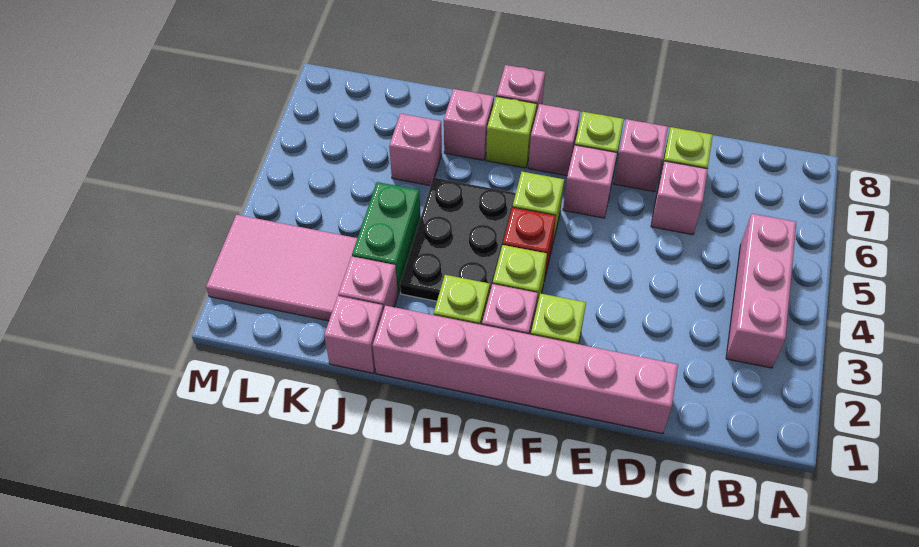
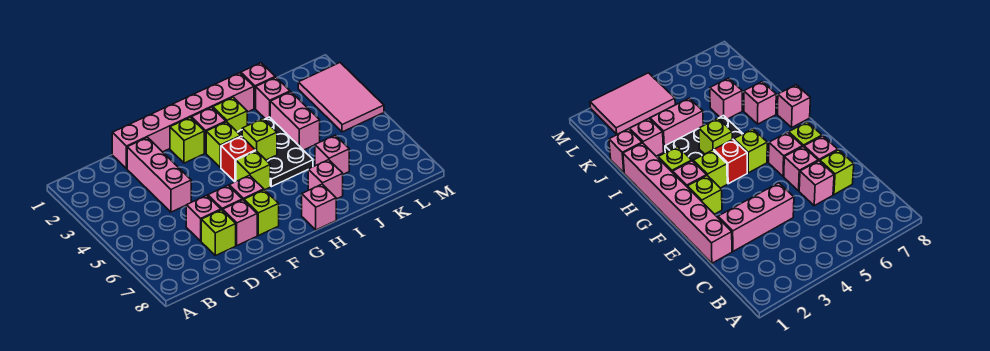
pink 1x3 brick [726,214,796,368] -> pink 1x3 brick moved to [127,137,191,212]
pink 1x1 brick [528,104,580,176] -> pink 1x1 brick moved to [208,185,242,211]
lime 1x1 brick [486,96,537,168] -> lime 1x1 brick moved to [242,119,277,160]
green 1x2 brick [352,182,421,293] -> pink 1x2 brick [270,92,320,150]
pink 2x3 tile [206,215,357,321] -> pink 2x3 tile turned to [298,63,384,132]

